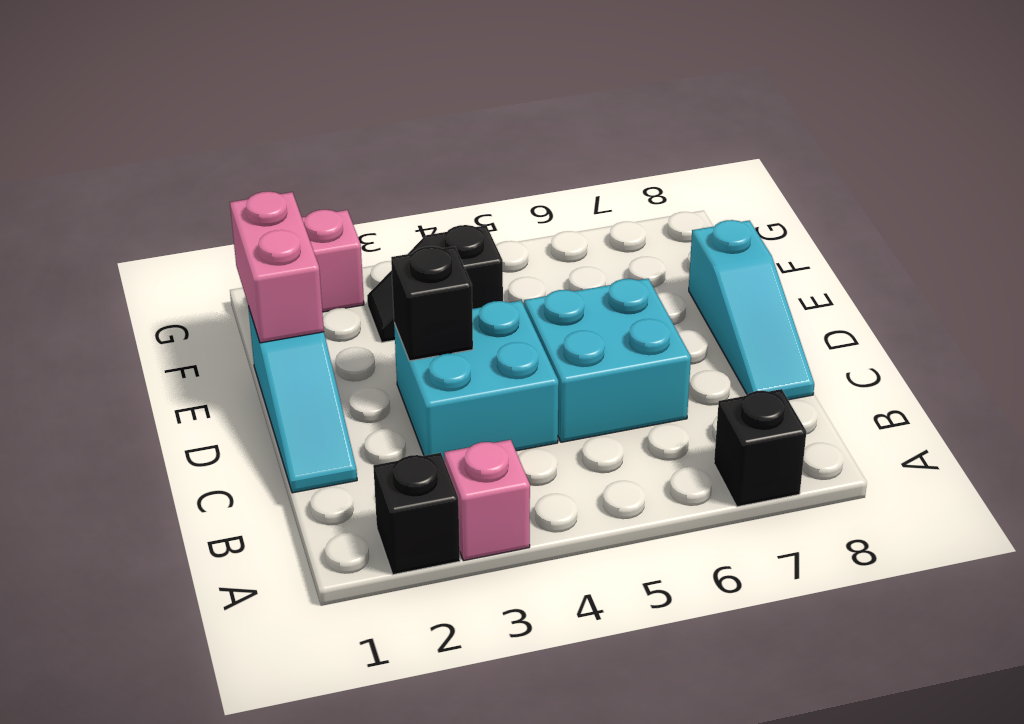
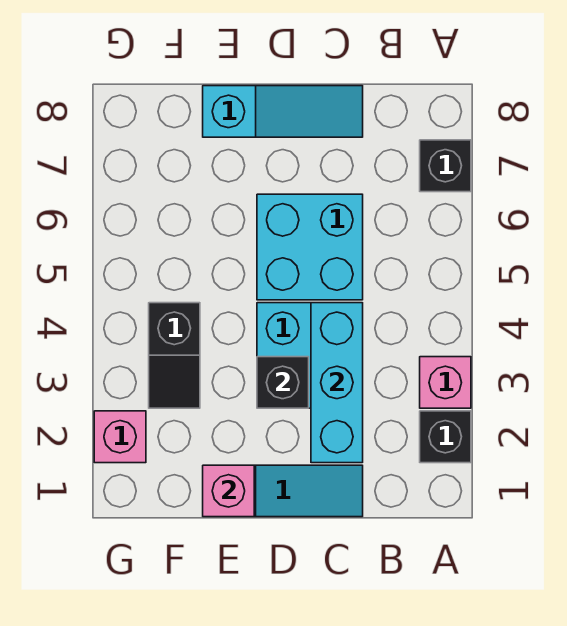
none -> cyan 1x3 brick [311,303,363,463]
pink 1x2 brick [230,191,324,343] -> pink 1x1 brick [203,465,254,517]

